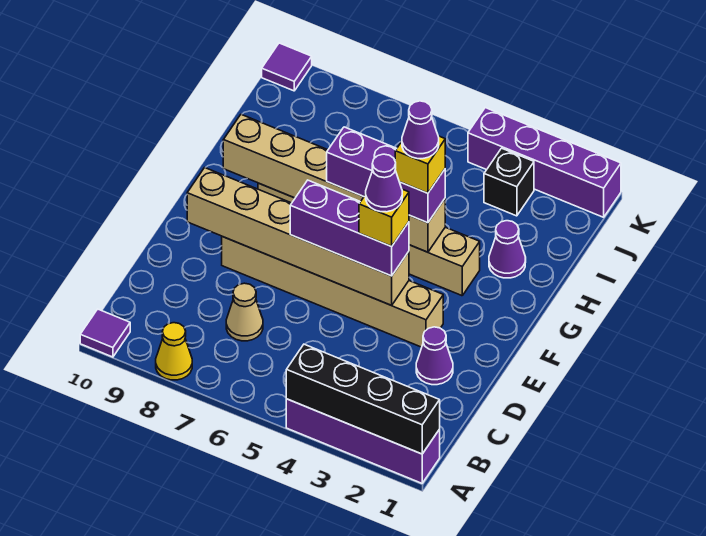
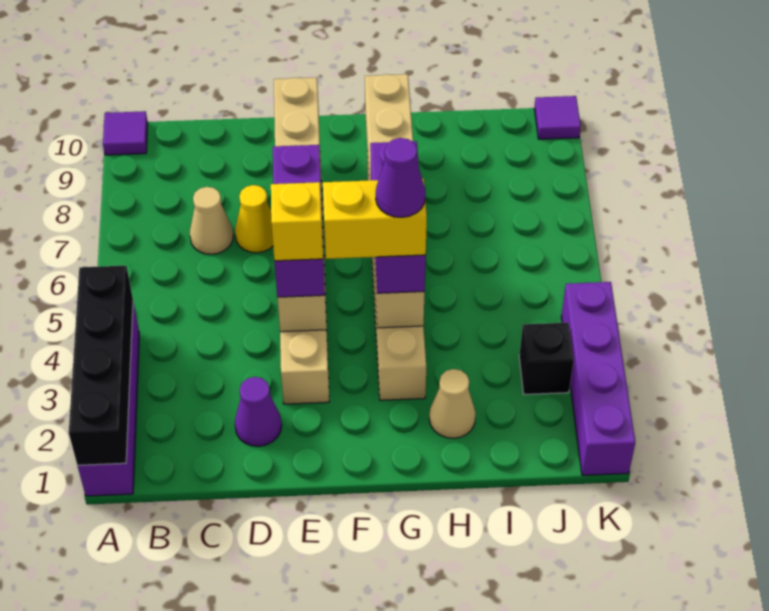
yellow 1x1 cone [156,323,192,380] -> yellow 1x1 cone moved to [235,185,273,253]
purple 1x1 cone [366,154,402,212] -> none
yellow 1x1 brick [395,136,445,193] -> yellow 1x2 brick [323,179,427,259]
purple 1x1 cone [489,221,526,278] -> tan 1x1 cone [429,369,476,438]

